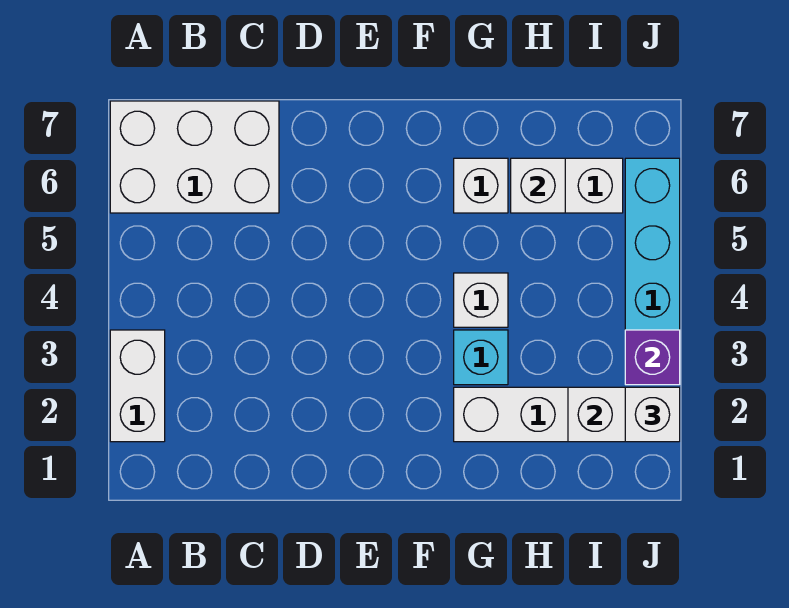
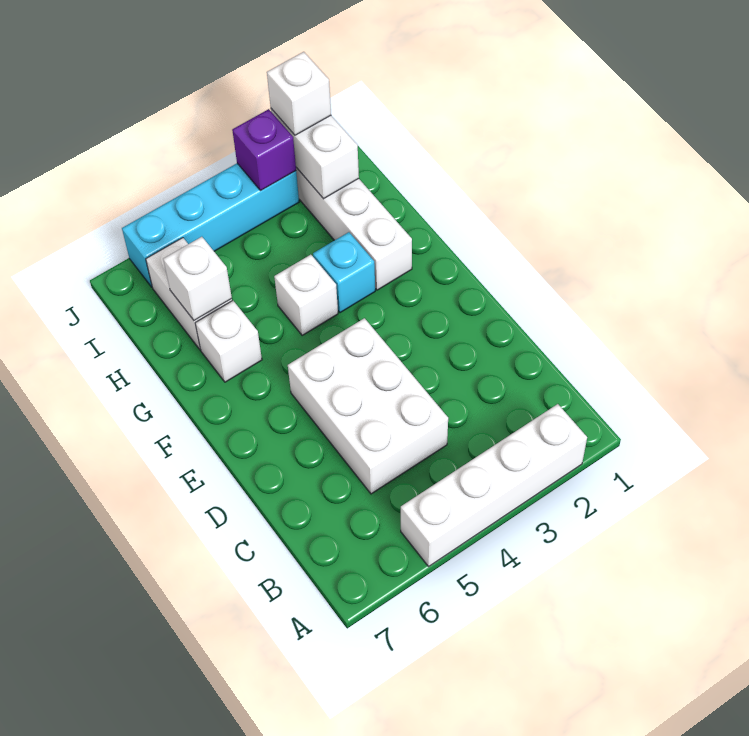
white 1x2 brick [110,330,165,442] -> white 1x4 brick [401,404,587,566]
white 2x3 brick [110,101,279,213] -> white 2x3 brick moved to [288,318,448,494]

